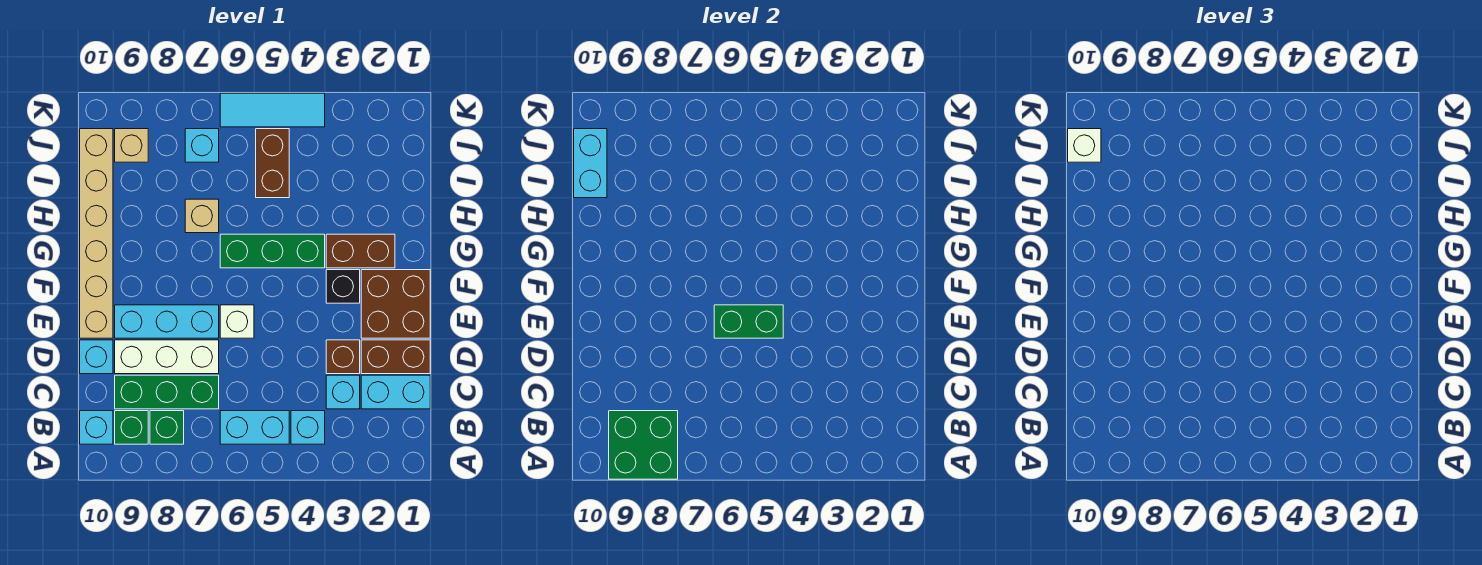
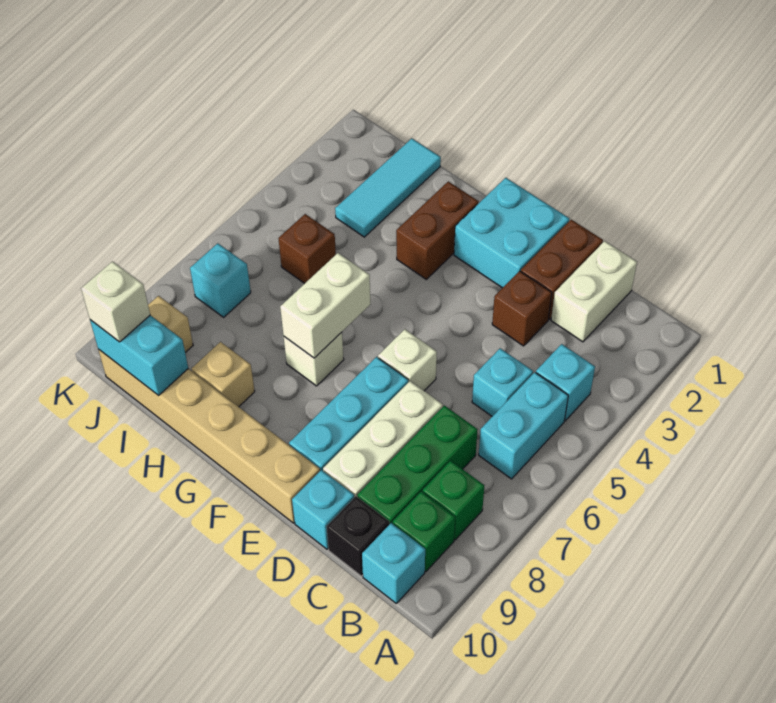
green 2x2 brick [609,411,678,479] -> none
cyan 1x2 brick [361,375,430,409] -> white 1x2 brick [551,241,637,342]
cyan 1x1 brick [326,375,360,409] -> cyan 1x1 brick moved to [472,348,533,416]
brown 2x2 brick [361,270,430,338] -> cyan 2x2 brick [454,178,569,288]
green 1x2 brick [714,305,783,338] -> none
black 1x1 brick [326,270,360,303] -> black 1x1 brick moved to [327,496,389,576]
green 1x3 brick [220,234,325,268] -> none
none -> white 1x2 brick [280,253,370,358]
none -> white 1x1 brick [284,332,344,386]
tan 1x1 brick [185,199,219,233] -> tan 1x1 brick moved to [192,342,255,407]
brown 1x2 brick [256,129,289,198] -> brown 1x1 brick [278,214,336,284]
cyan 1x3 tile [220,93,325,127] -> cyan 1x3 tile moved to [335,139,441,237]

